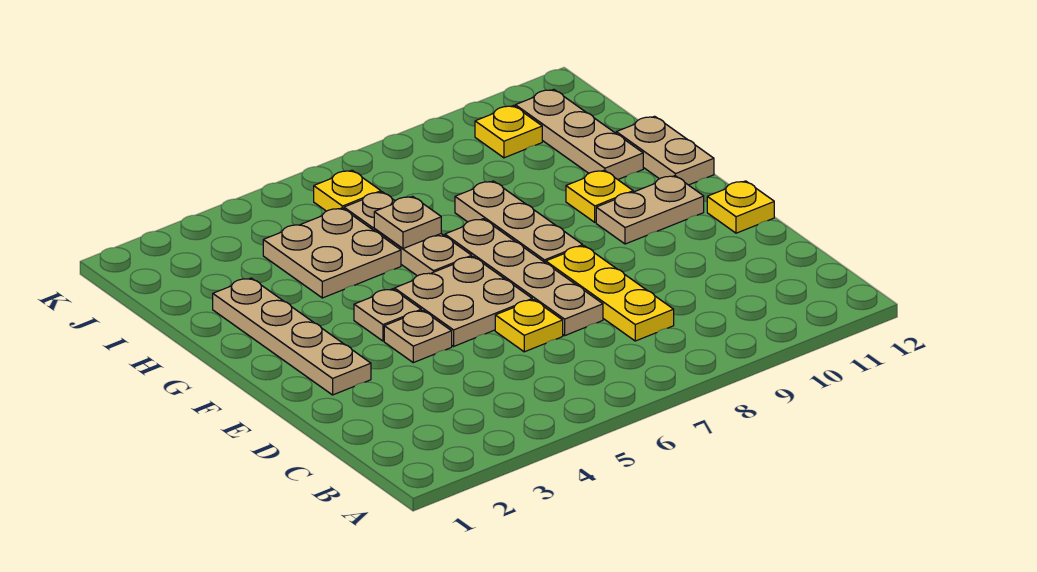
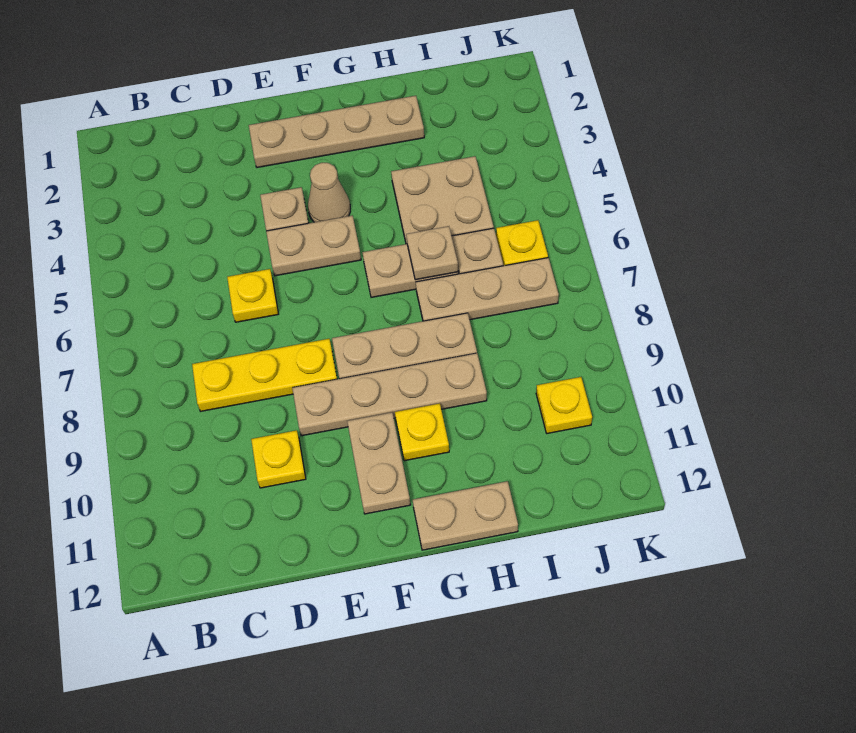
tan 1x4 plate [445,219,603,336] -> tan 1x4 plate moved to [292,353,487,436]
tan 2x2 plate [394,257,532,346] -> tan 1x2 plate [266,216,361,276]
yellow 1x1 plate [707,181,774,233] -> yellow 1x1 plate moved to [251,430,306,488]
tan 1x1 plate [354,289,421,341] -> tan 1x1 cone [308,163,350,222]
tan 1x3 plate [515,89,643,179] -> tan 1x3 plate moved to [416,258,559,321]

